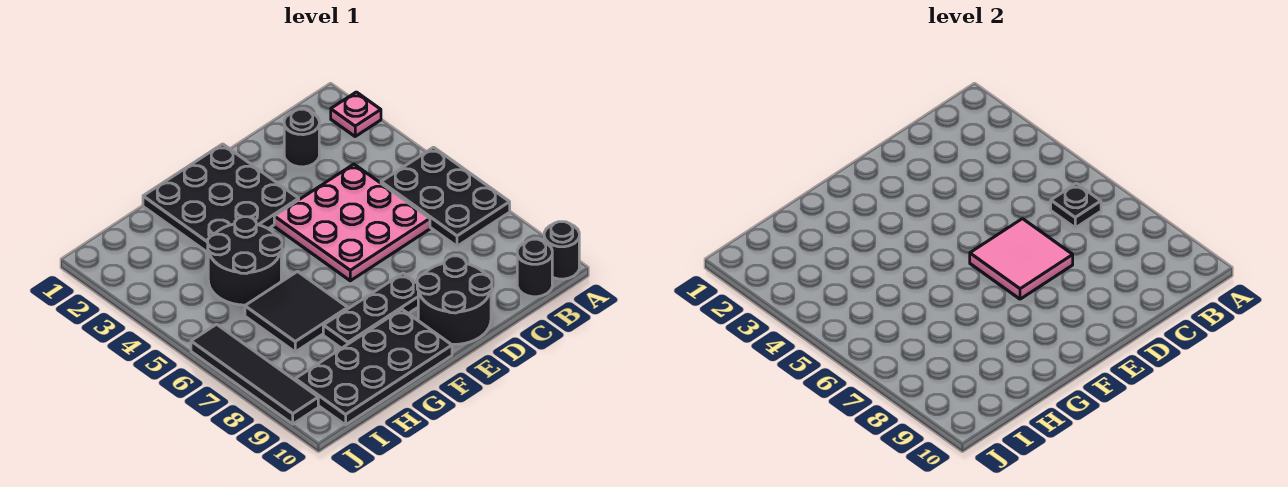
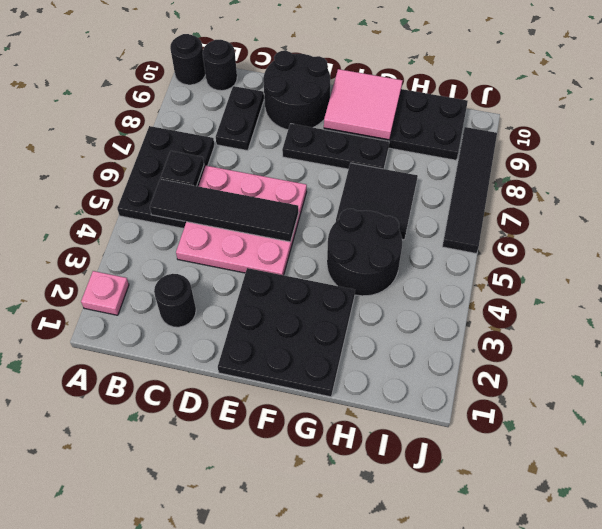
none -> black 1x4 tile [150,179,299,242]
none -> black 1x2 plate [216,86,264,151]
pink 2x2 tile [970,219,1073,299] -> pink 2x2 tile moved to [324,69,402,140]

